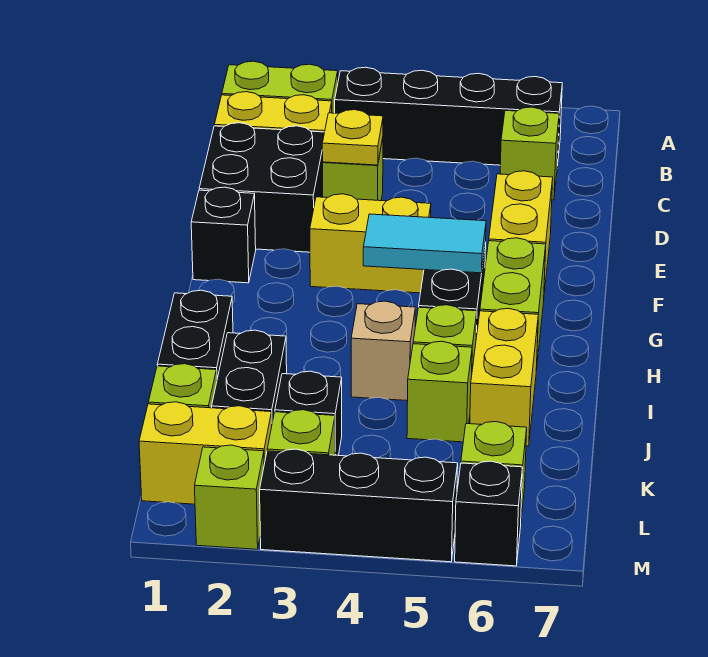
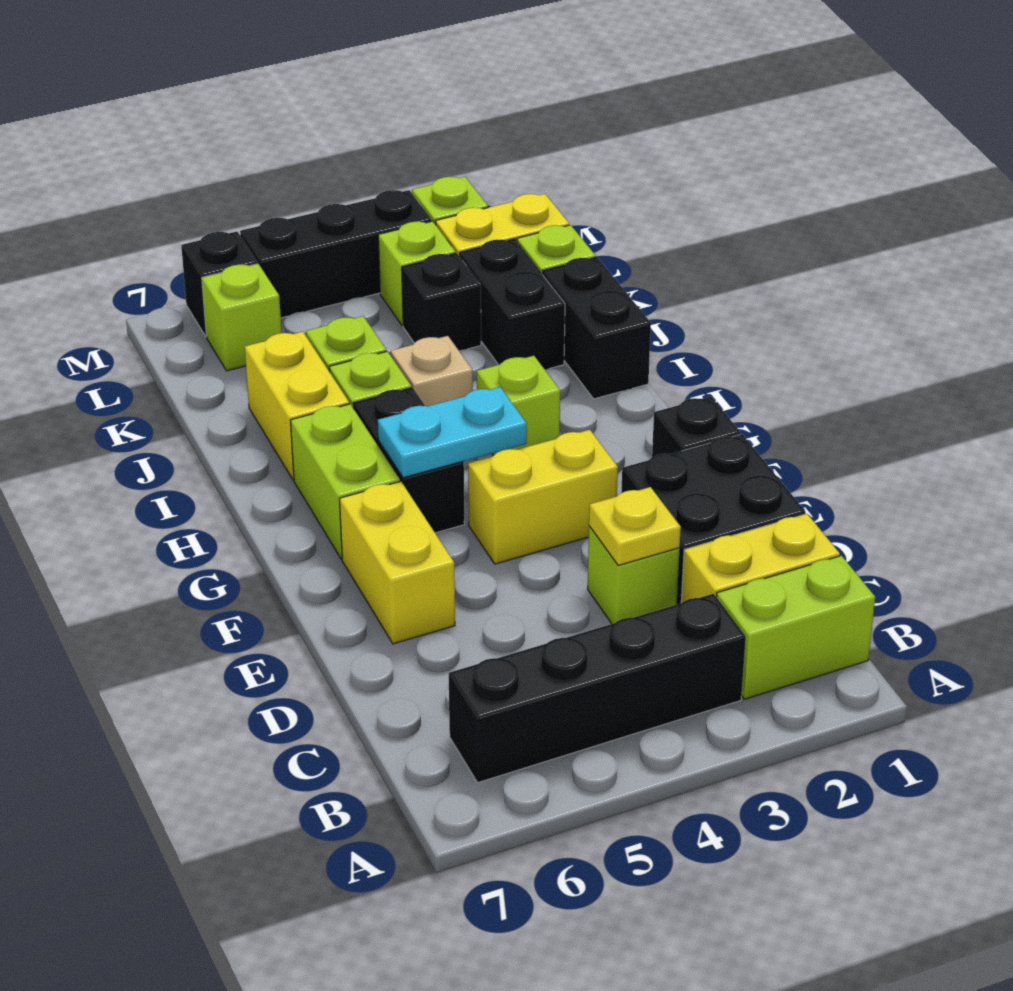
lime 1x1 brick [500,107,559,200] -> lime 1x1 brick moved to [477,356,560,456]
cyan 1x2 tile [363,214,486,273] -> cyan 1x2 plate [378,387,527,478]

